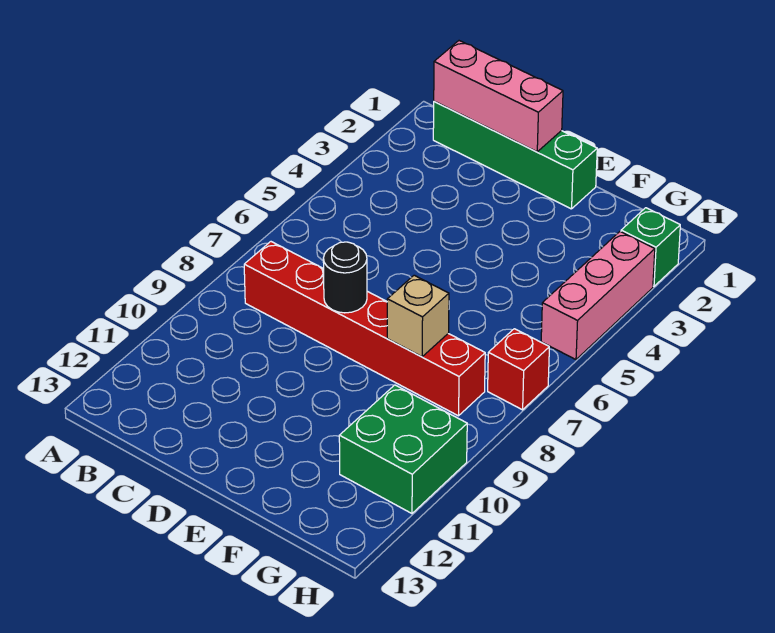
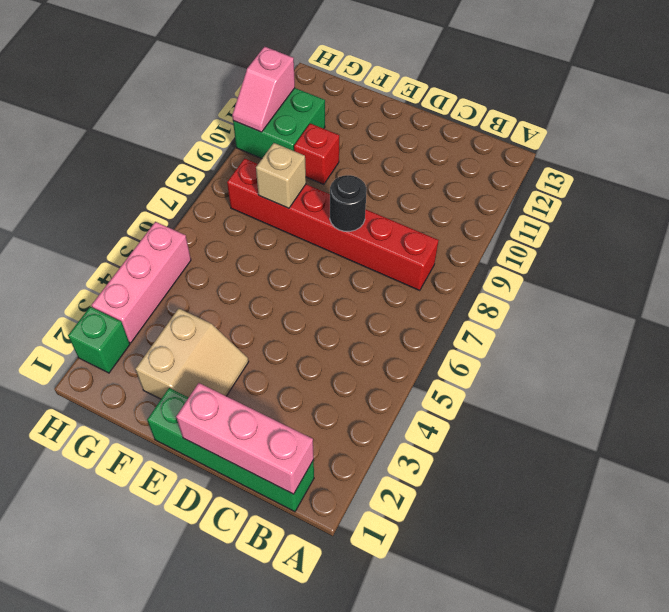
none -> tan 2x2 slope [136,308,249,399]
red 1x1 brick [488,329,549,410] -> red 1x1 brick moved to [294,123,339,184]
none -> pink 1x2 slope [232,47,295,132]

